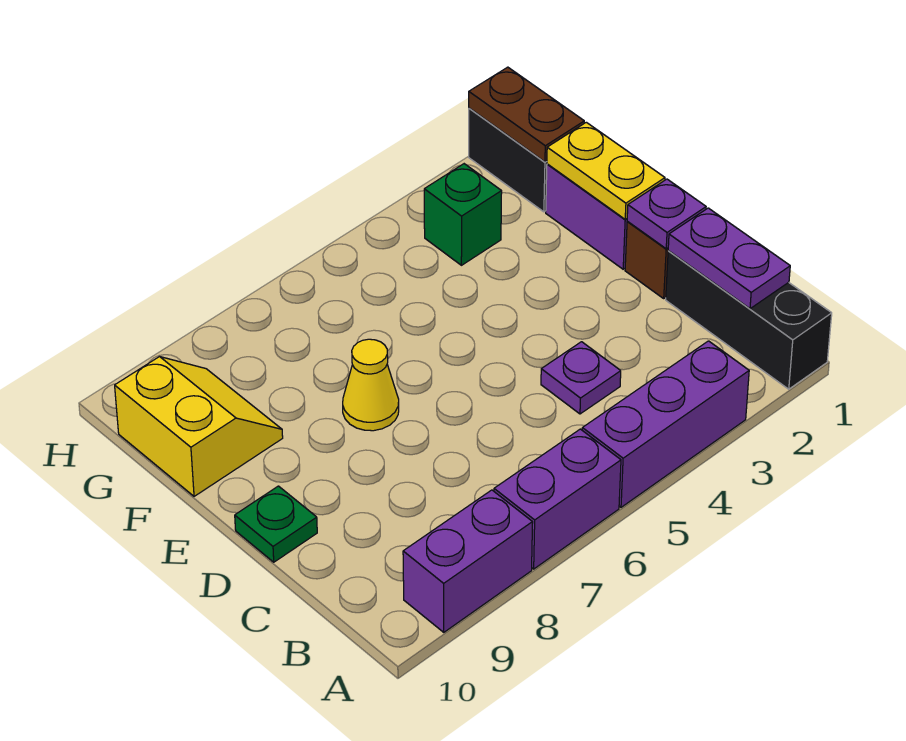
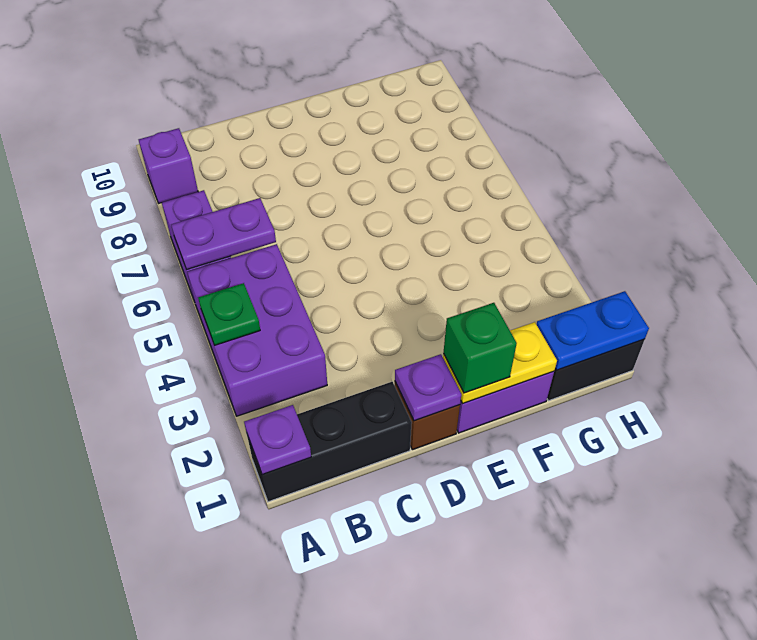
purple 1x3 brick [582,341,749,507] -> purple 2x3 brick [187,244,327,416]
purple 1x2 brick [403,490,533,632] -> purple 1x1 brick [139,128,198,203]
purple 1x2 plate [668,208,790,309] -> purple 1x2 plate moved to [171,198,276,270]
purple 1x1 plate [541,342,621,414] -> purple 1x1 plate moved to [244,405,311,475]
green 1x1 plate [235,486,317,562] -> green 1x1 plate moved to [198,283,260,345]
yellow 1x1 cone [343,339,399,431] -> none
yellow 2x2 slope [115,357,283,496] -> none
brown 1x2 plate [469,67,584,162] -> blue 1x2 plate [536,291,649,370]
green 1x1 brick [424,164,502,265] -> green 1x1 brick moved to [443,303,517,393]

